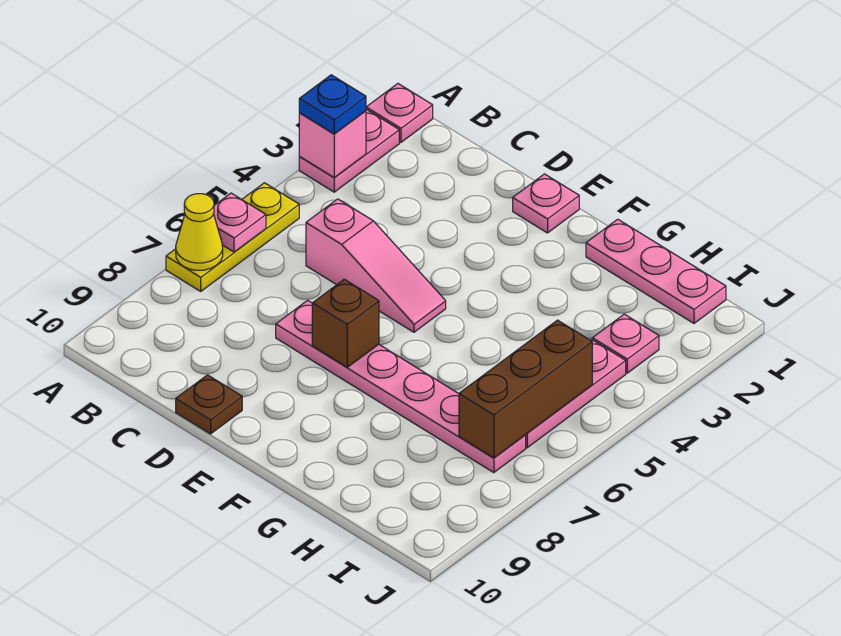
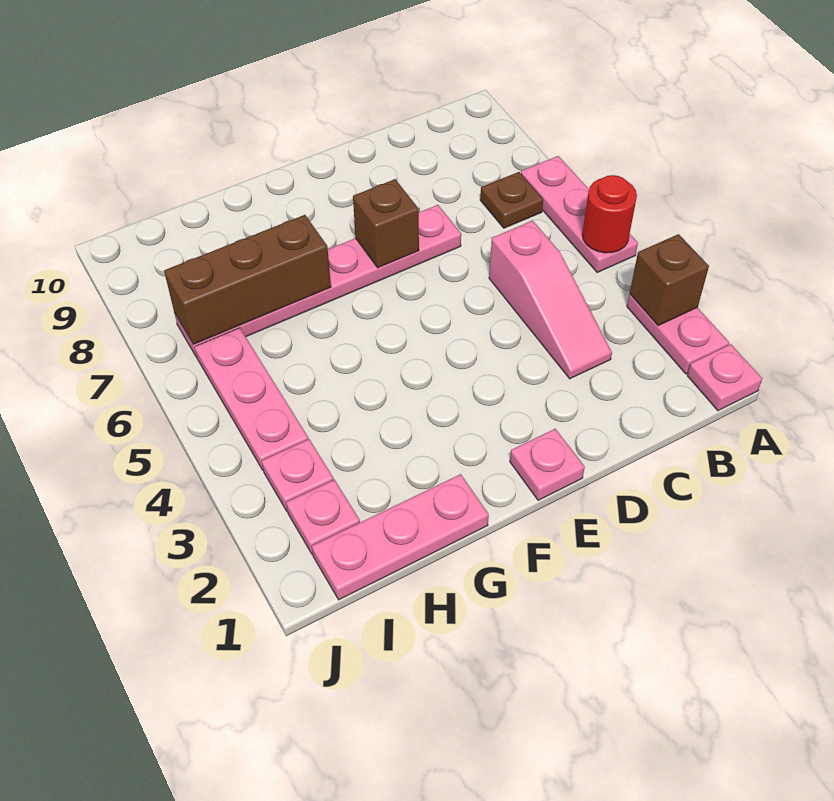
pink 1x1 brick [299,111,366,178] -> brown 1x1 brick [630,234,709,326]
blue 1x1 plate [299,75,366,134] -> none
yellow 1x3 plate [166,183,299,291] -> pink 1x3 plate [521,156,638,272]
none -> red 1x1 round brick [582,175,637,253]
pink 1x1 plate [214,193,266,252] -> pink 1x1 plate moved to [286,480,360,555]
yellow 1x1 cone [176,194,223,270] -> none
pink 1x3 slope [306,199,446,332] -> pink 1x3 slope turned to [489,221,612,379]
brown 1x1 plate [176,375,242,434] -> brown 1x1 plate moved to [480,172,543,228]
brown 1x3 brick [459,320,592,458] -> brown 1x3 brick turned to [164,215,331,344]

